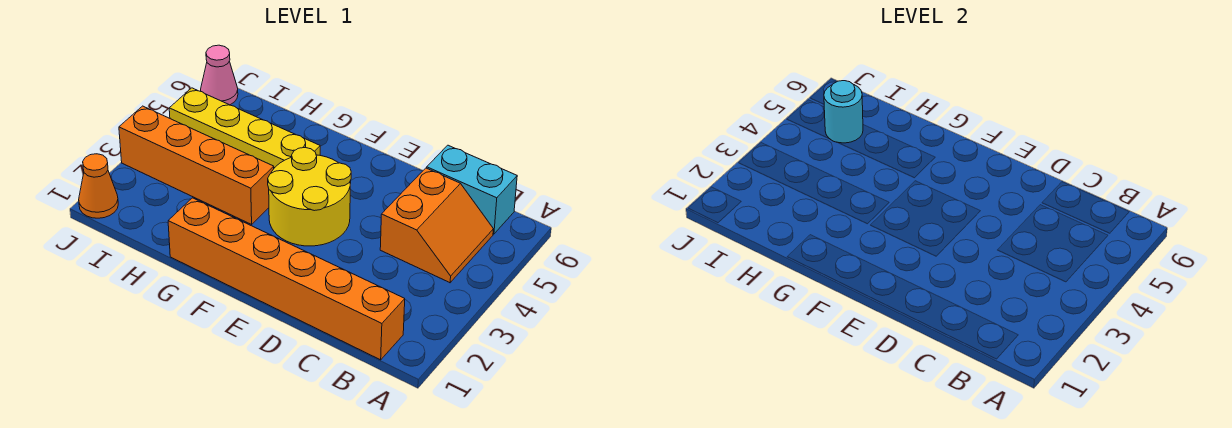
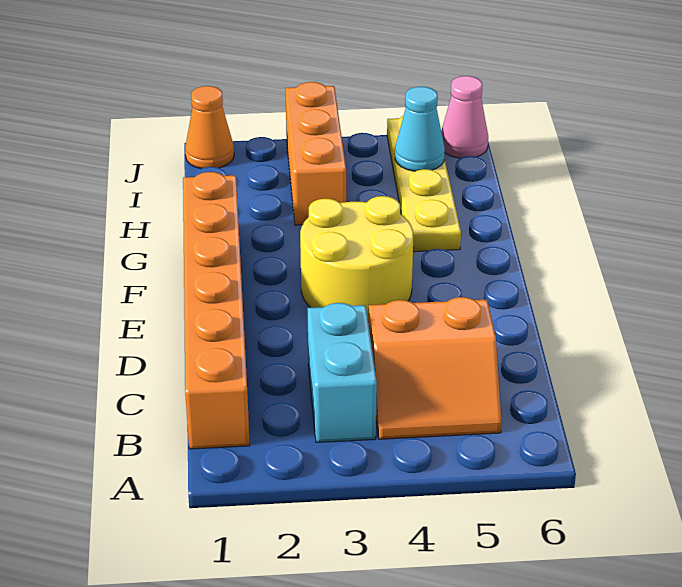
cyan 1x2 brick [427,145,517,234] -> cyan 1x2 brick moved to [307,303,377,442]
orange 1x4 brick [119,106,274,224] -> orange 1x3 brick [285,82,346,225]
cyan 1x1 round brick [824,81,863,143] -> cyan 1x1 cone [395,87,445,171]

